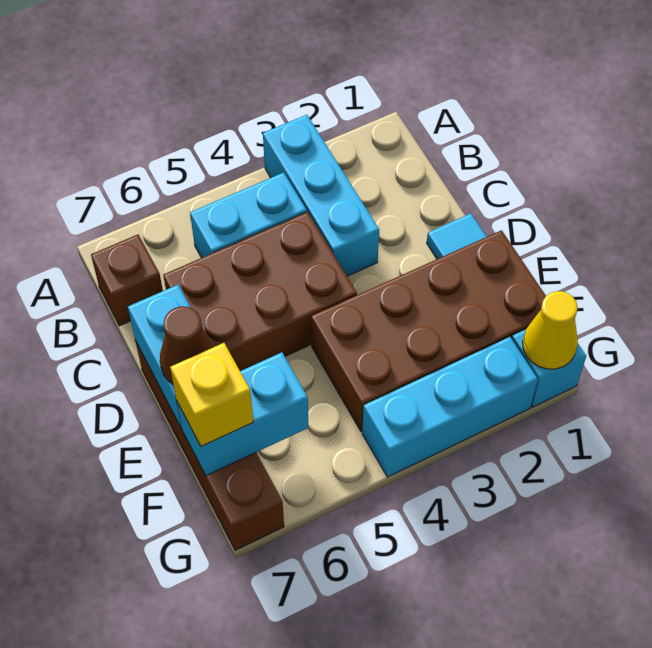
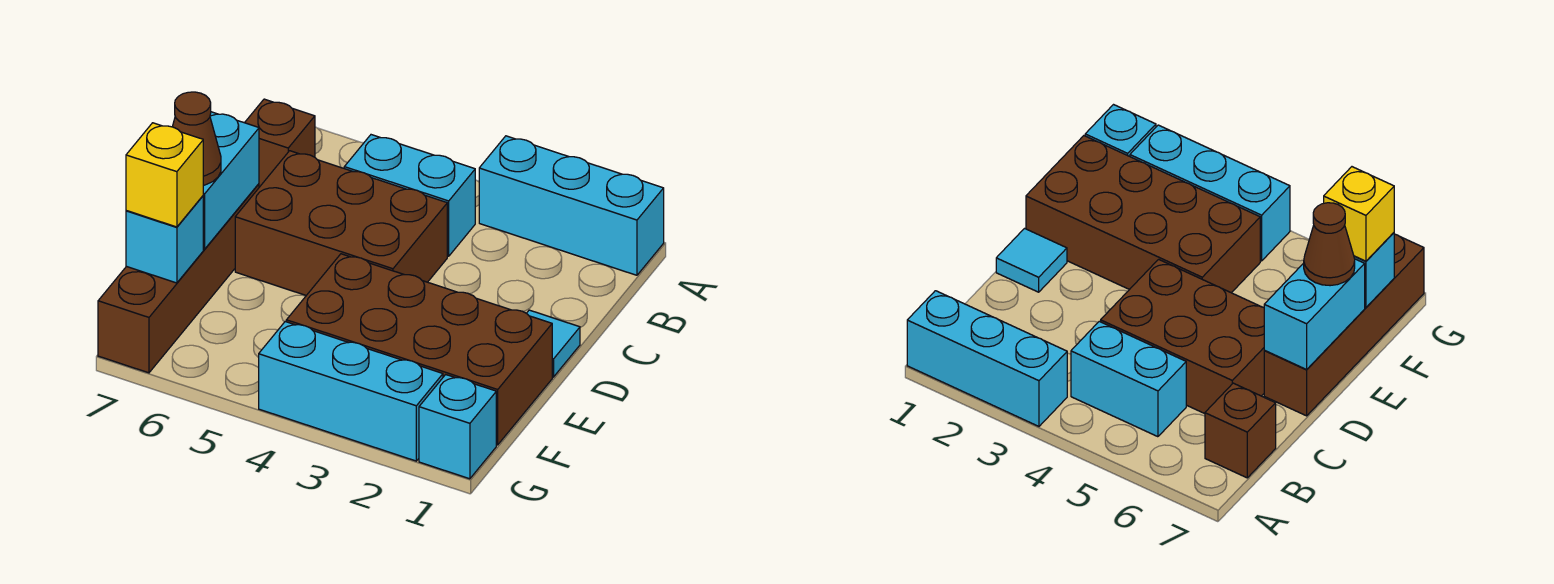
cyan 1x3 brick [263,115,379,276] -> cyan 1x3 brick turned to [479,136,664,275]
cyan 1x2 brick [177,352,309,476] -> cyan 1x1 brick [126,196,203,283]
yellow 1x1 cone [523,291,578,369] -> none

